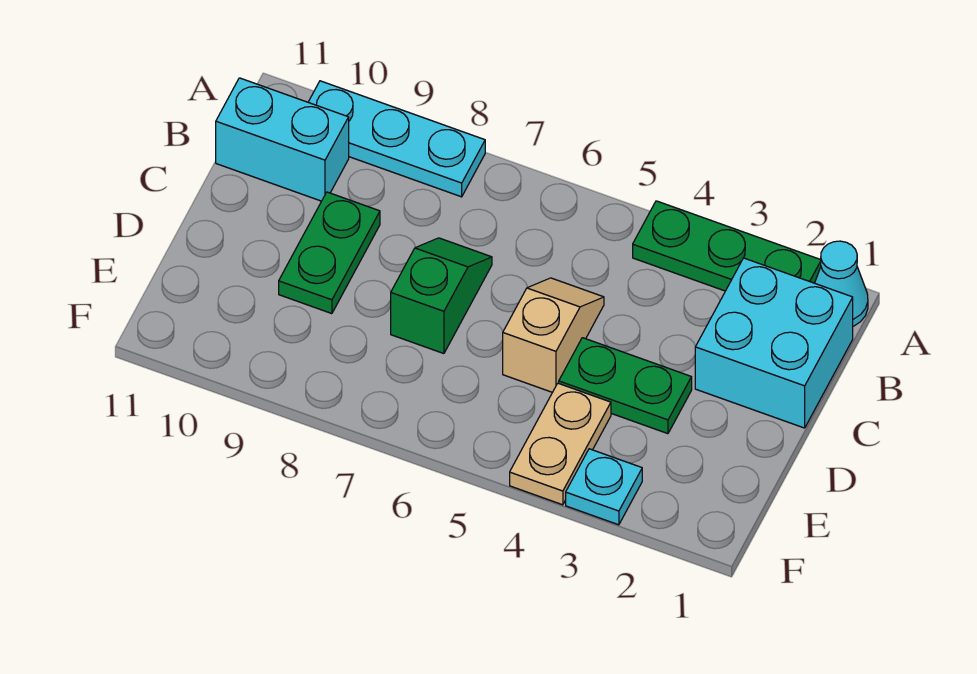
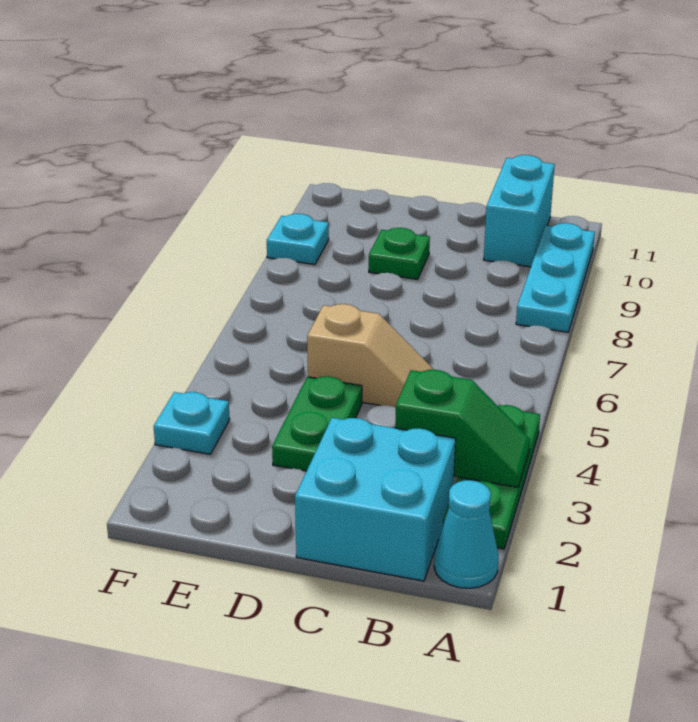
green 1x2 slope [391,238,492,354] -> green 1x2 slope moved to [395,370,530,487]
green 1x2 plate [279,192,380,314] -> green 1x1 plate [369,228,430,279]
tan 1x2 plate [510,383,611,505] -> none
none -> cyan 1x1 plate [267,214,329,265]

